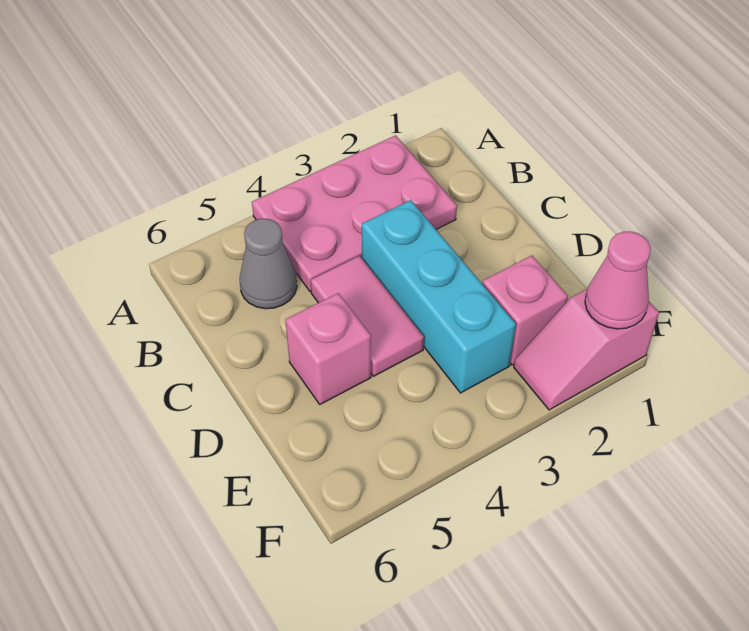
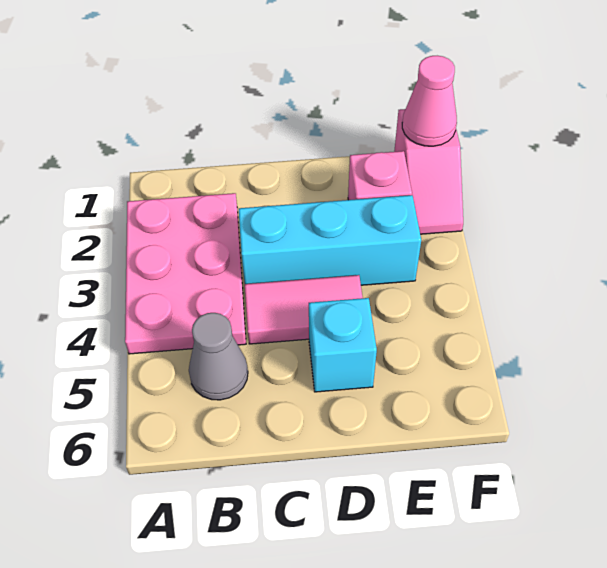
pink 1x1 brick [286,293,371,404] -> cyan 1x1 brick [309,298,377,392]

